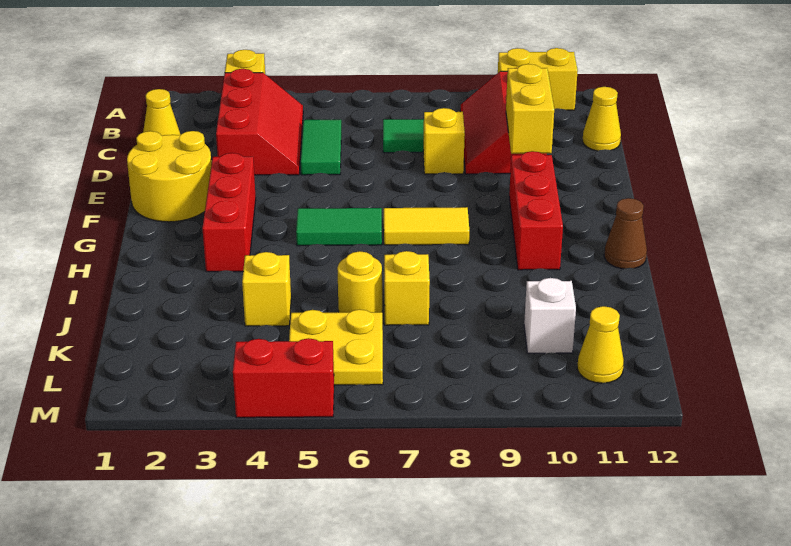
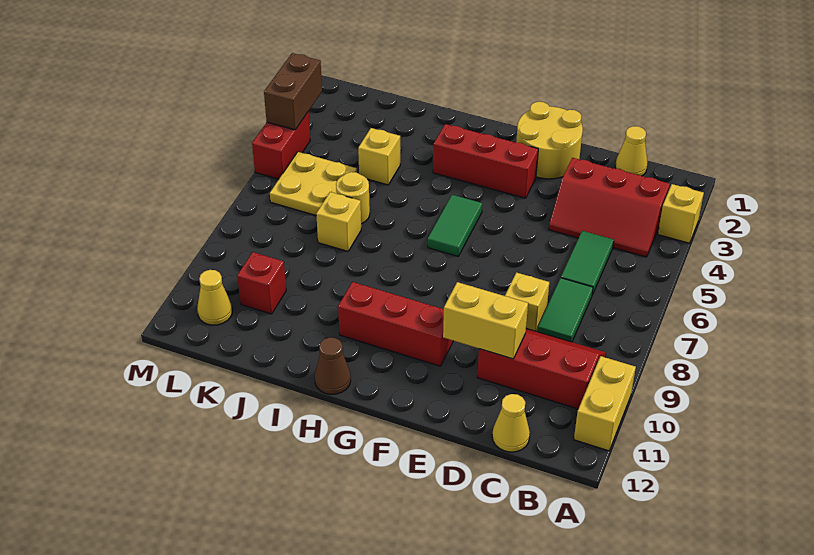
green 1x2 tile [301,120,341,175] -> green 1x2 tile turned to [561,231,614,295]
yellow 1x2 tile [384,207,469,245] -> none
white 1x1 brick [524,278,576,353] -> red 1x1 brick [237,252,286,314]
none -> brown 1x2 brick [264,53,322,130]

